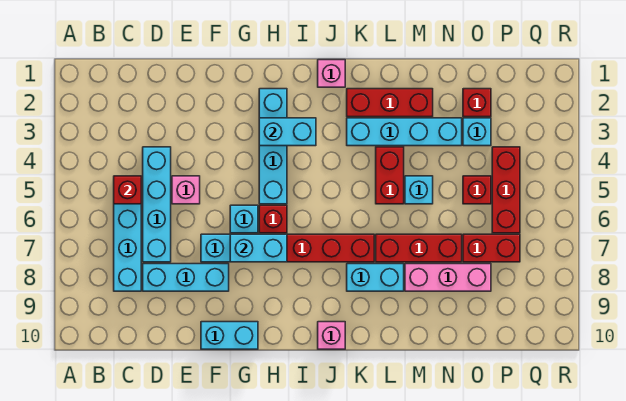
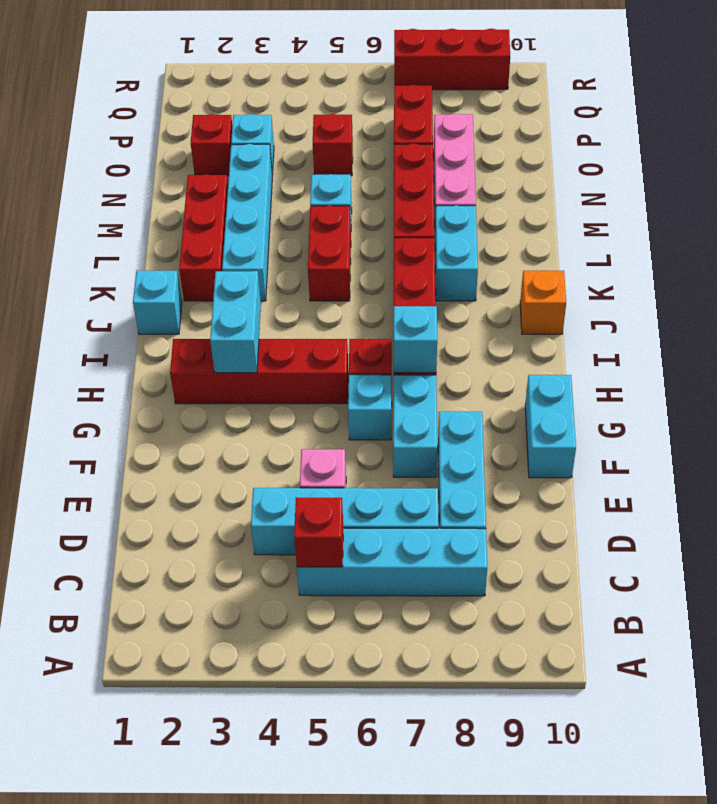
cyan 1x2 brick [230,234,287,262] -> cyan 1x1 brick [394,306,437,373]
cyan 1x4 brick [259,89,287,204] -> red 1x4 brick [170,339,348,404]
pink 1x1 brick [318,60,345,87] -> cyan 1x1 brick [133,271,182,334]
pink 1x1 brick [318,322,345,349] -> orange 1x1 brick [520,271,566,334]
red 1x2 brick [376,147,404,204] -> red 1x2 brick turned to [308,206,351,301]
red 1x3 brick [492,147,520,233] -> red 1x3 brick moved to [394,29,510,90]

